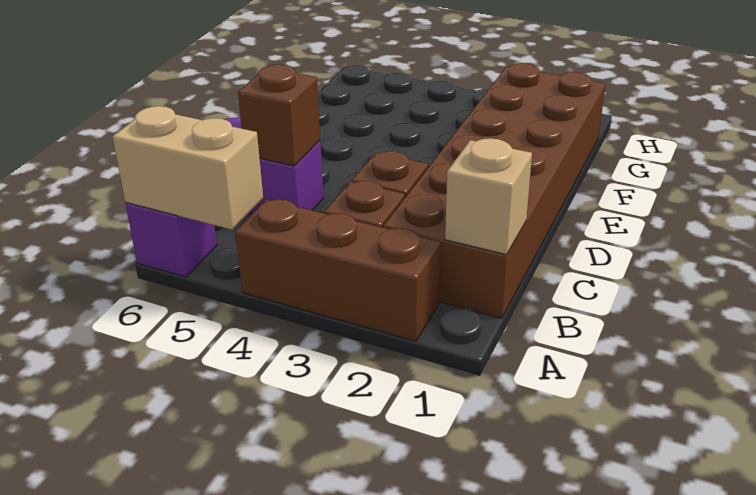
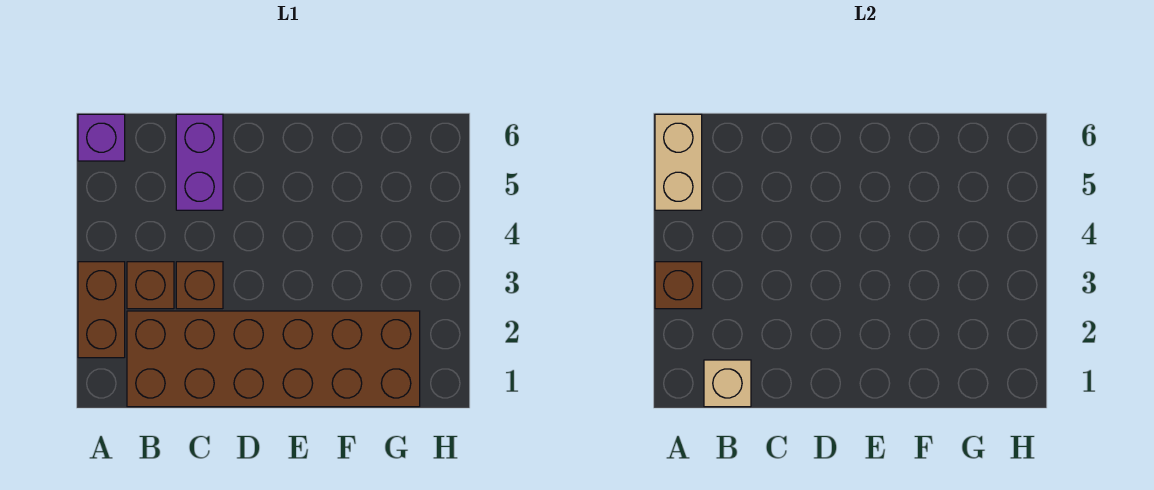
brown 1x3 brick [235,199,441,341] -> brown 1x2 brick [78,262,125,358]
brown 1x1 brick [238,64,320,166] -> brown 1x1 brick moved to [655,262,702,309]

